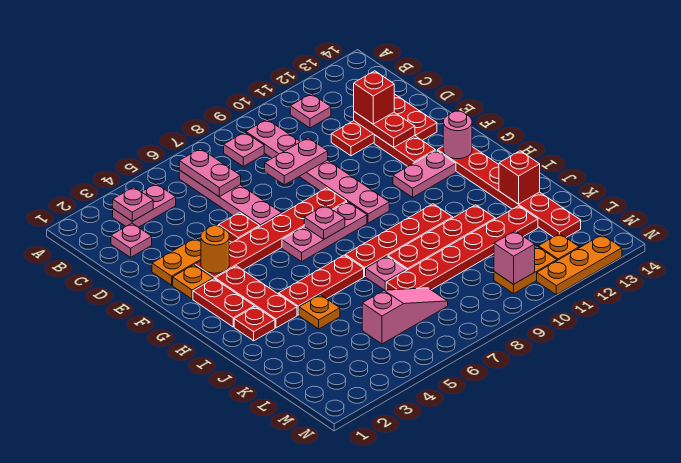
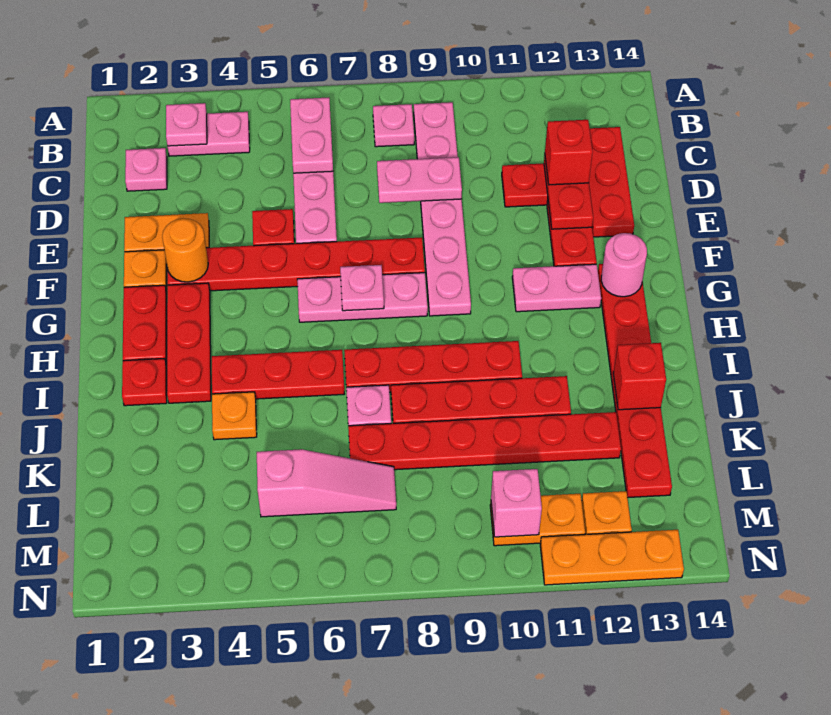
pink 1x1 plate [290,94,331,128] -> none

